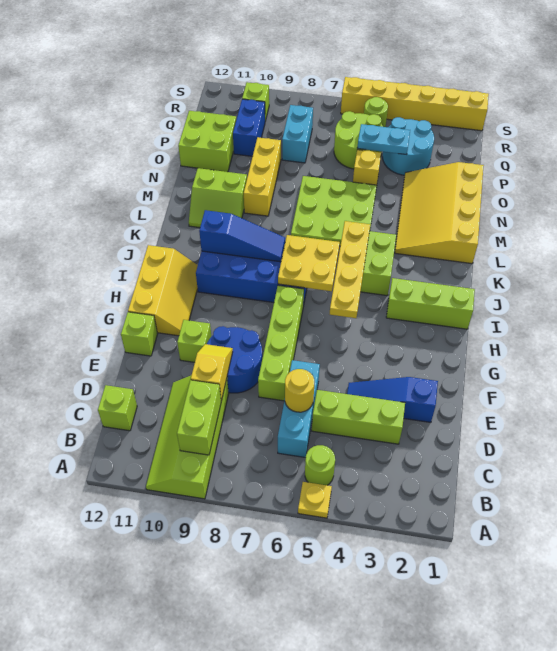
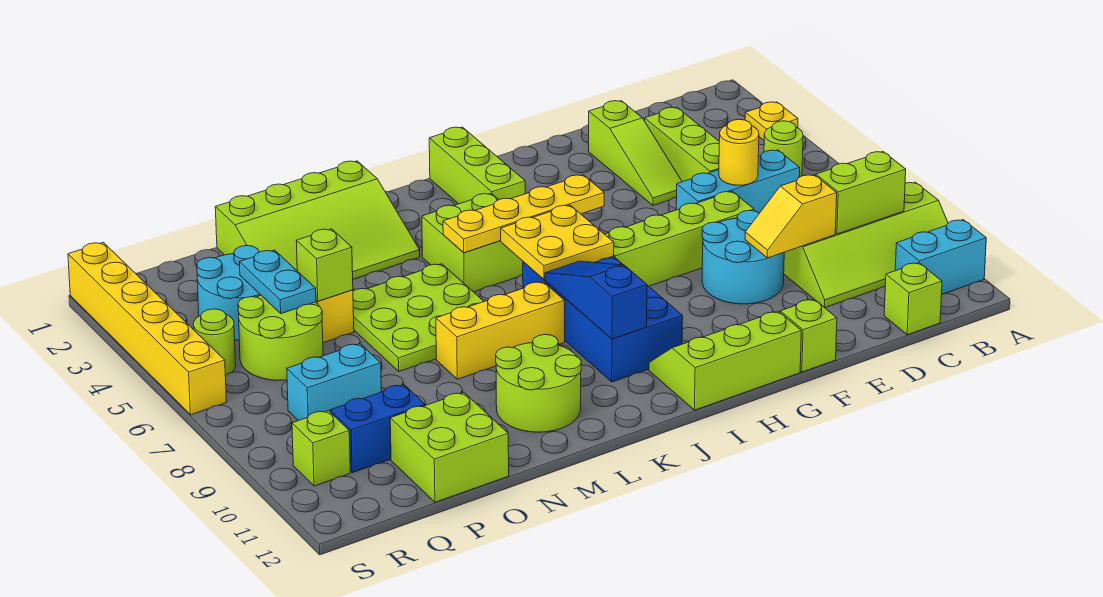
yellow 1x1 plate [298,482,332,518] -> yellow 1x1 plate moved to [745,102,798,140]
none -> cyan 1x2 brick [895,220,986,294]
blue 1x3 slope [347,377,438,422] -> lime 1x3 slope [589,101,682,205]
blue 2x2 round brick [207,326,262,393] -> cyan 2x2 round brick [702,210,784,304]
lime 1x1 brick [177,320,211,362] -> lime 1x1 brick moved to [296,229,353,301]
yellow 2x3 slope [128,245,198,336] -> lime 2x3 slope [649,311,801,410]
yellow 3x4 slope [395,162,484,264] -> lime 3x4 slope [215,161,420,279]
lime 2x2 slope [189,168,247,228] -> lime 2x2 round brick [496,335,581,432]
yellow 1x3 brick [244,137,281,216] -> yellow 1x3 brick moved to [436,282,565,379]

